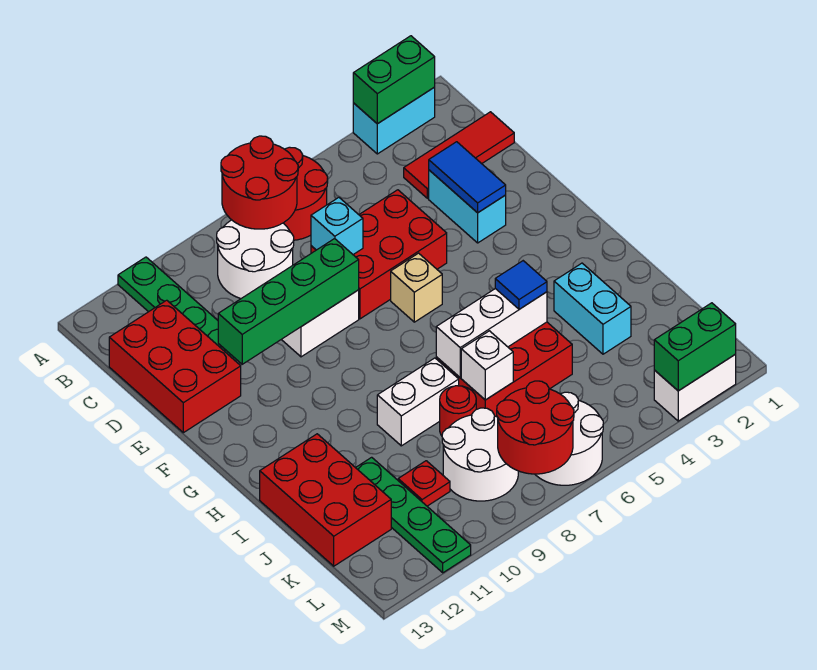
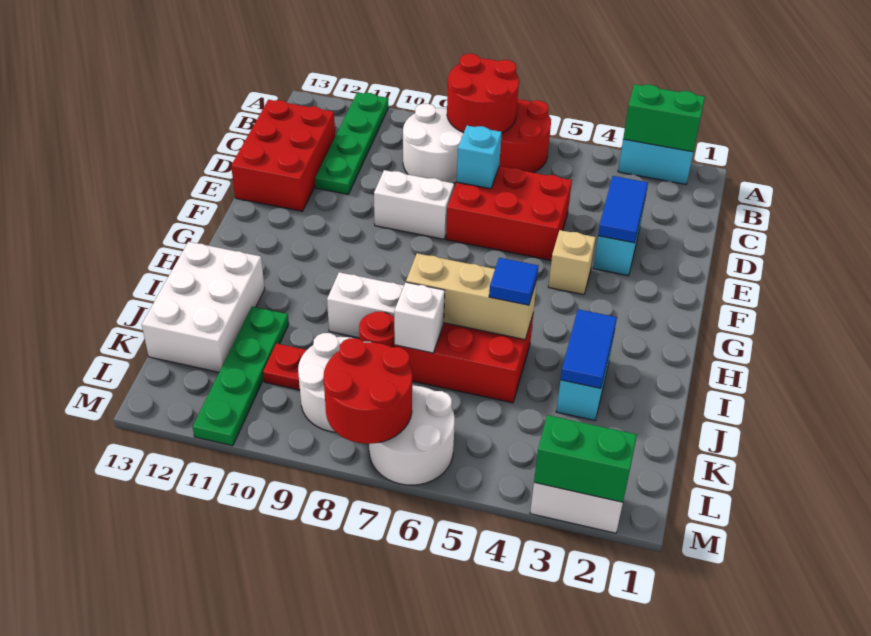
red 1x3 tile [404,112,514,198] -> none
green 1x4 brick [218,239,359,364] -> none
tan 1x1 brick [391,253,442,322] -> tan 1x1 brick moved to [548,230,596,295]
none -> blue 1x2 tile [561,309,617,388]
white 1x3 brick [436,289,547,377] -> tan 1x3 brick [406,253,537,340]
red 2x3 brick [260,434,391,566] -> white 2x3 brick [142,242,265,372]

